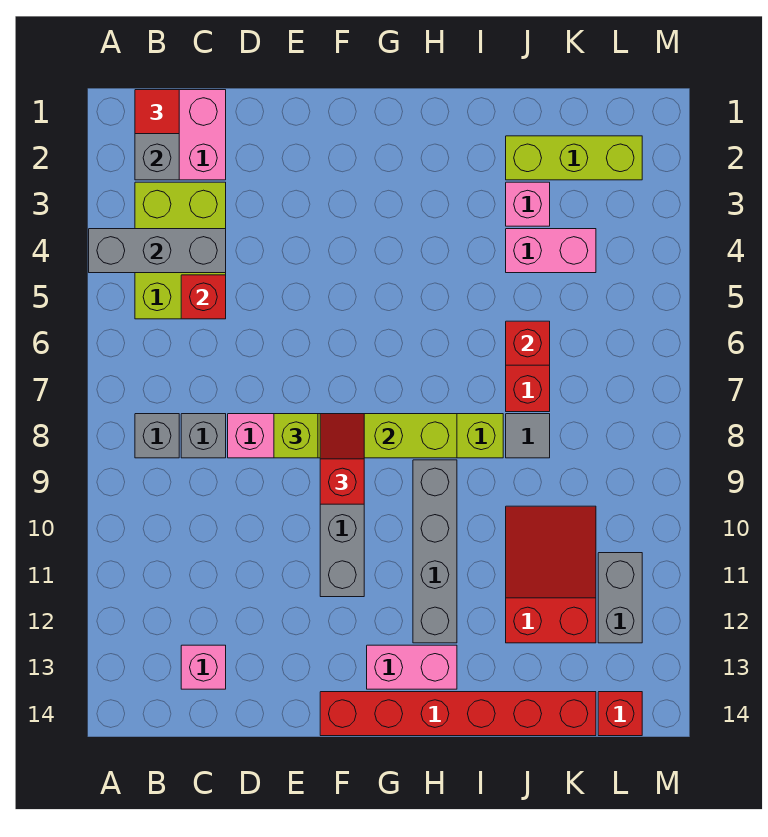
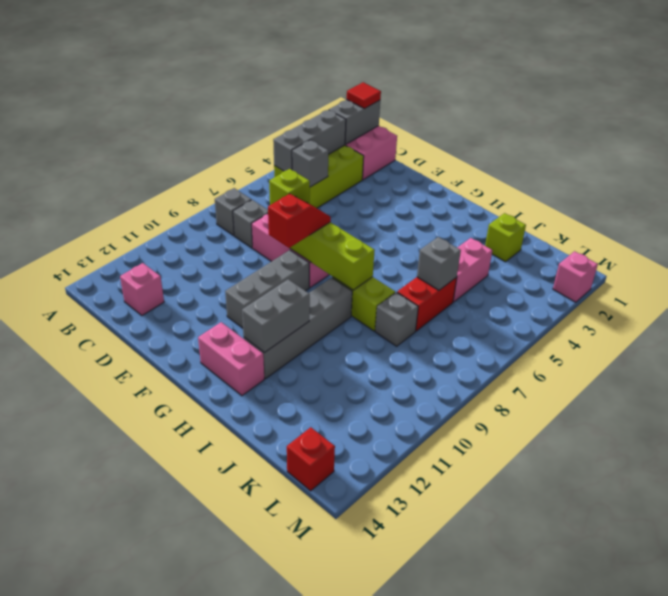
grey 1x3 brick [89,229,226,273] -> grey 1x3 brick turned to [273,110,346,171]
red 1x1 brick [181,275,226,319] -> grey 1x1 brick [292,140,329,187]
red 1x6 brick [320,692,596,736] -> none
lime 1x3 brick [506,136,642,180] -> lime 1x1 brick [485,213,526,262]
pink 1x1 brick [506,182,550,226] -> pink 1x1 brick moved to [553,251,598,302]
pink 1x2 brick [506,229,596,273] -> pink 1x2 brick turned to [453,238,492,302]
red 1x1 brick [506,321,550,365] -> grey 1x1 brick [417,237,461,290]
grey 1x1 tile [506,414,550,458] -> grey 1x1 brick [375,292,418,346]
red 2x3 slope [506,506,596,643] -> none
grey 1x2 brick [598,553,642,643] -> grey 1x2 brick moved to [242,279,310,353]

